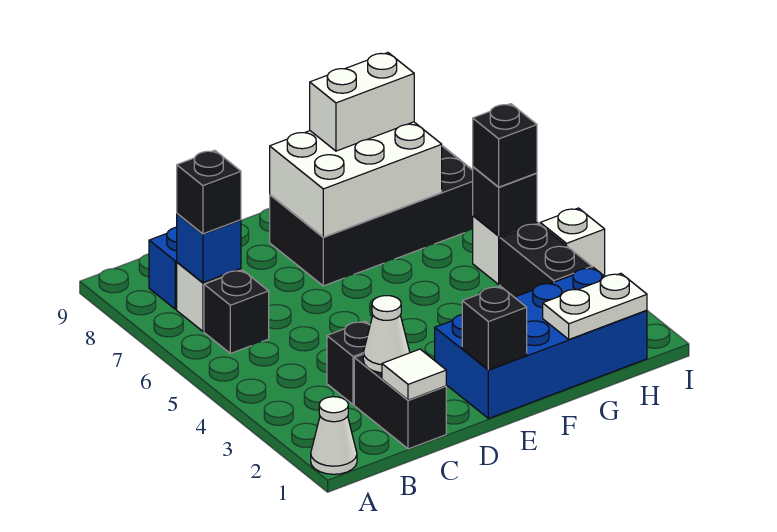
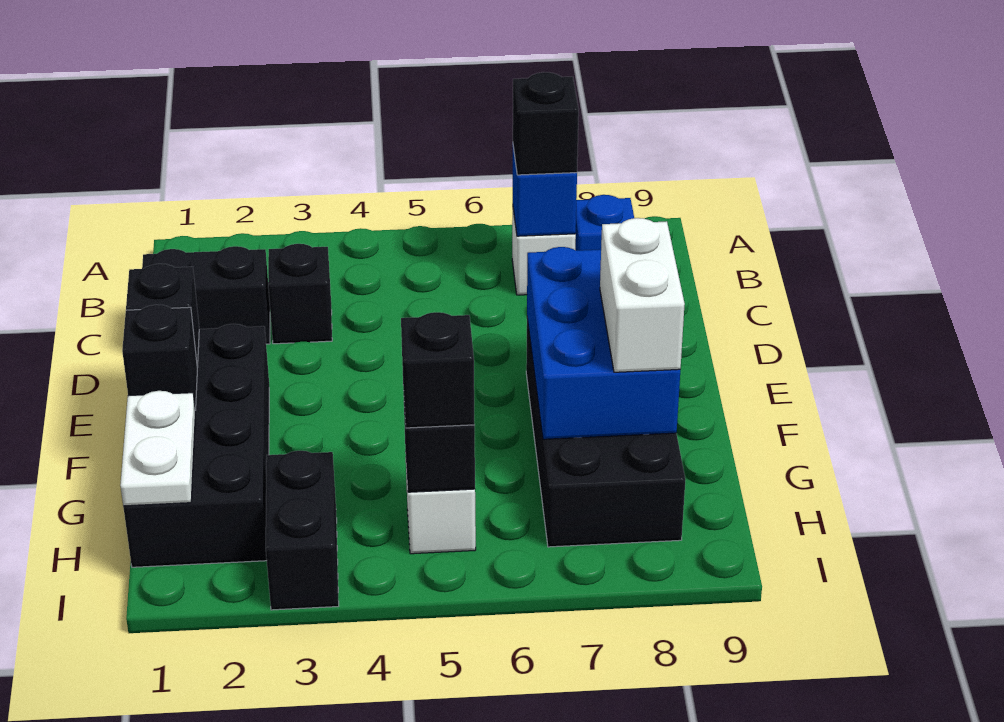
white 1x1 cone [311,397,357,474] -> none
black 1x1 brick [204,270,269,353] -> black 1x1 brick moved to [122,305,197,410]
white 1x1 tile [382,349,446,400] -> none
white 1x1 cone [363,296,410,373] -> none
blue 2x4 brick [435,267,647,419] -> black 2x4 brick [123,324,269,567]
white 2x3 brick [270,122,442,237] -> blue 2x3 brick [527,247,680,439]
black 1x2 brick [500,223,592,297] -> black 1x2 brick turned to [266,451,339,610]
white 1x1 brick [540,208,605,276] -> none

